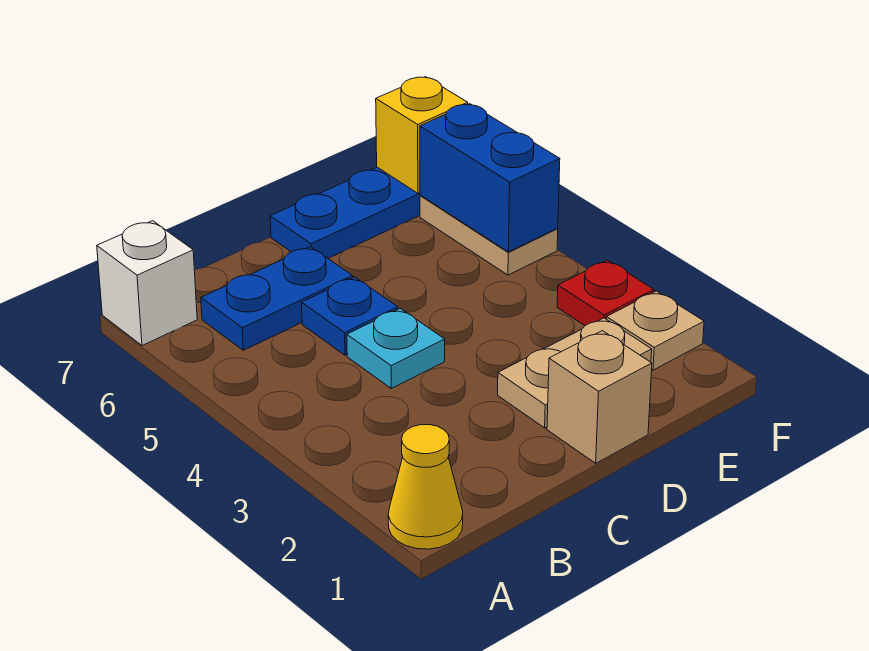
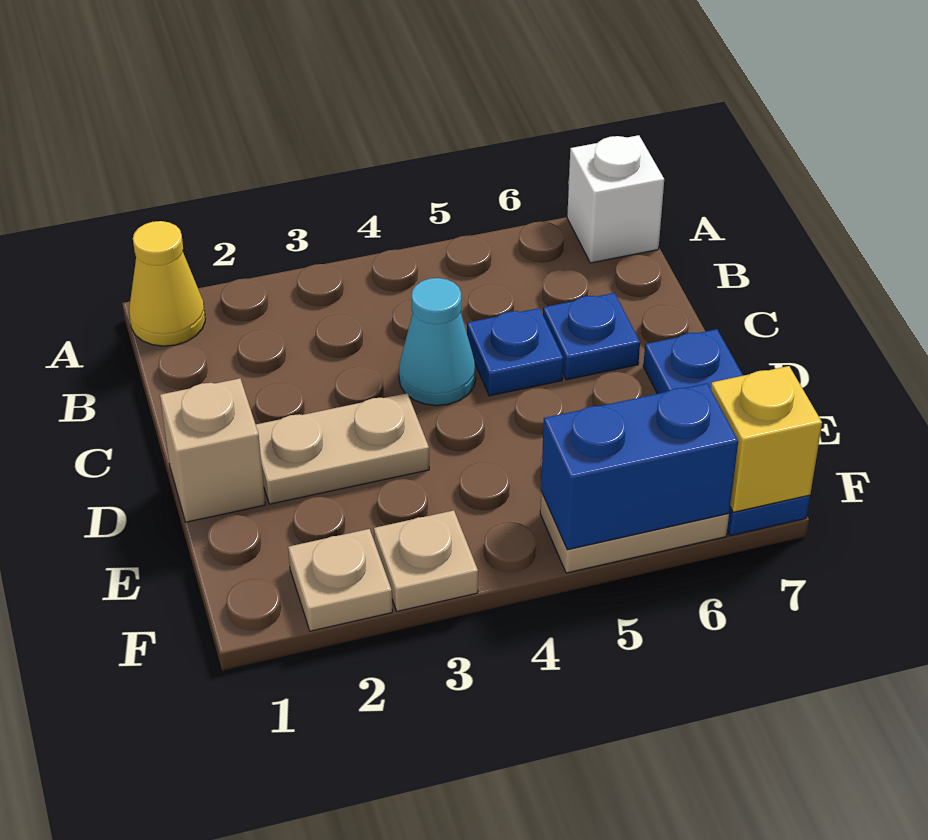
blue 1x2 plate [201,247,353,350] -> blue 1x1 plate [543,293,640,380]
cyan 1x1 plate [347,309,445,388] -> cyan 1x1 cone [399,278,476,406]
tan 1x2 plate [498,318,652,428] -> tan 1x2 plate turned to [256,393,429,504]
red 1x1 plate [557,260,654,326] -> tan 1x1 plate [374,510,478,611]

